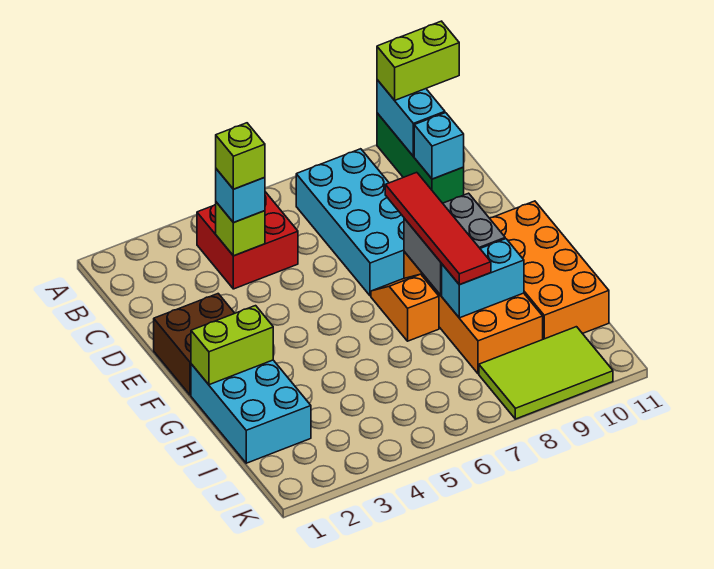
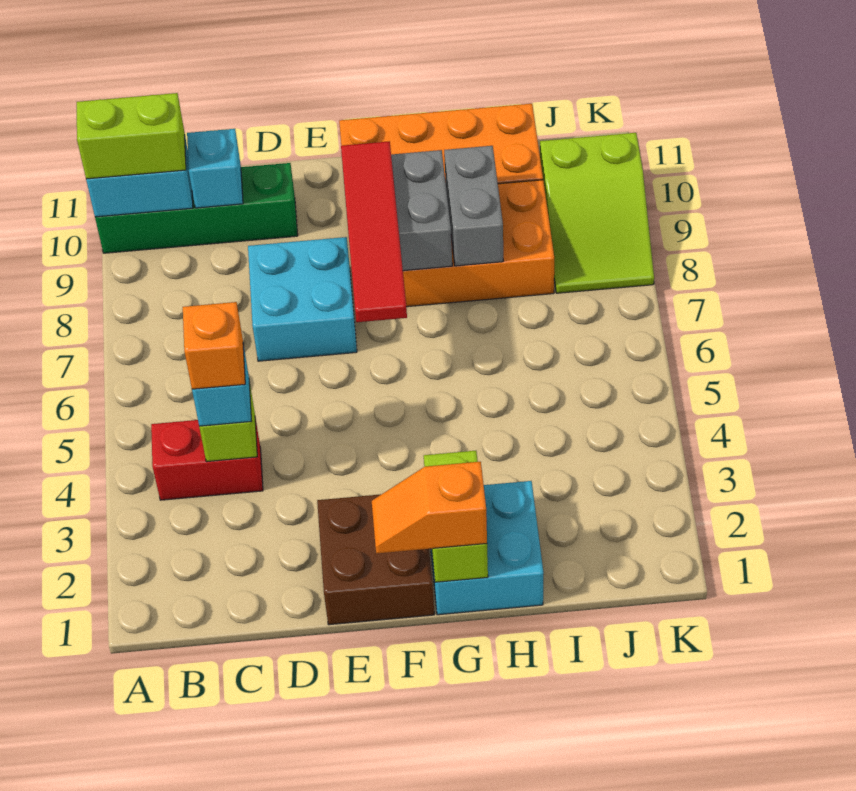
green 1x3 brick [377,113,464,203] -> green 1x4 brick [95,163,298,253]
lime 1x2 brick [377,21,459,100] -> lime 1x2 brick turned to [77,93,186,179]
red 2x2 brick [197,192,298,289] -> red 1x2 brick [151,418,263,500]
cyan 2x4 brick [296,149,404,296] -> cyan 2x2 brick [248,237,357,361]
lime 1x1 brick [216,123,265,189] -> orange 1x1 brick [183,302,245,389]
red 1x4 tile [385,172,491,285] -> red 1x4 tile turned to [341,141,407,322]
orange 1x2 slope [371,274,439,341] -> orange 1x2 slope moved to [372,462,487,554]
cyan 2x3 brick [191,360,311,463] -> cyan 2x2 brick [431,481,544,615]
cyan 1x2 brick [442,239,524,318] -> grey 1x2 brick [444,146,503,266]
lime 2x3 tile [479,327,613,419] -> lime 2x3 slope [540,133,654,293]

